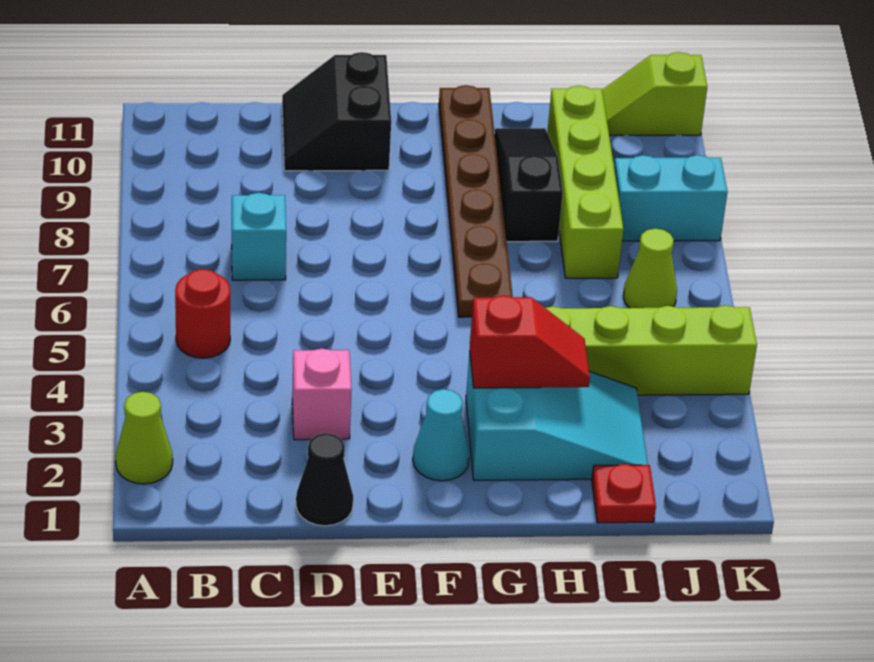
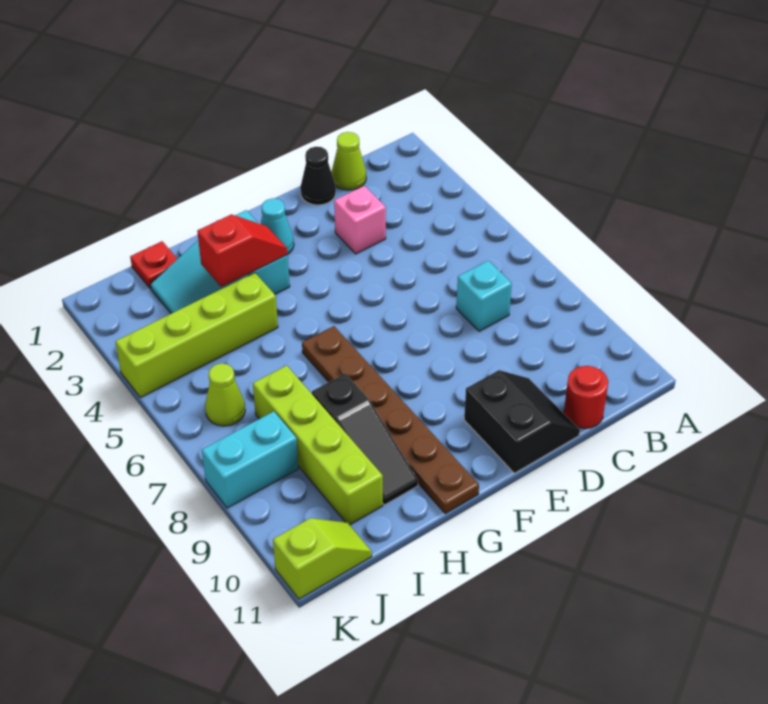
lime 1x1 cone [115,392,173,484] -> lime 1x1 cone moved to [331,132,366,190]
red 1x1 round brick [175,269,230,358] -> red 1x1 round brick moved to [564,366,608,429]
red 1x2 slope [470,295,590,388] -> red 1x2 slope turned to [197,215,288,287]

